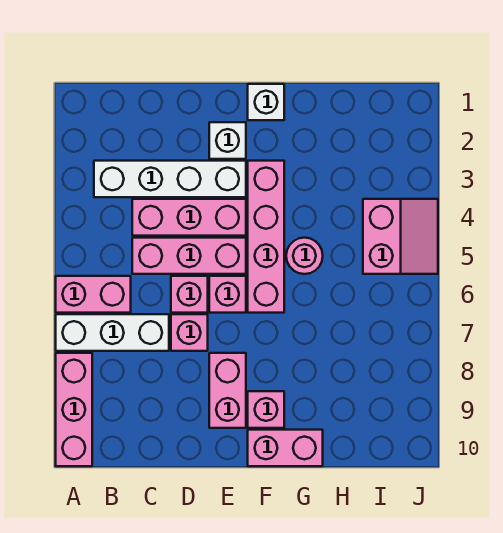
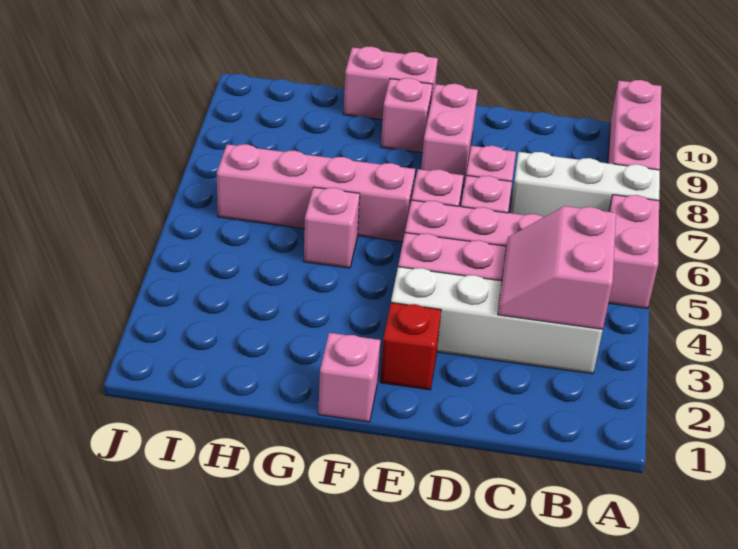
pink 1x2 brick [56,276,131,313] -> pink 1x2 brick turned to [608,195,659,308]
white 1x1 brick [209,122,246,159] -> red 1x1 brick [380,303,441,390]
white 1x1 brick [248,84,284,120] -> pink 1x1 brick [318,333,380,422]
pink 1x4 brick [248,161,284,313] -> pink 1x4 brick turned to [217,144,415,242]
pink 1x1 round brick [286,238,323,274] -> pink 1x1 brick [304,187,360,268]
pink 2x2 slope [363,199,438,274] -> pink 2x2 slope moved to [498,206,616,329]

